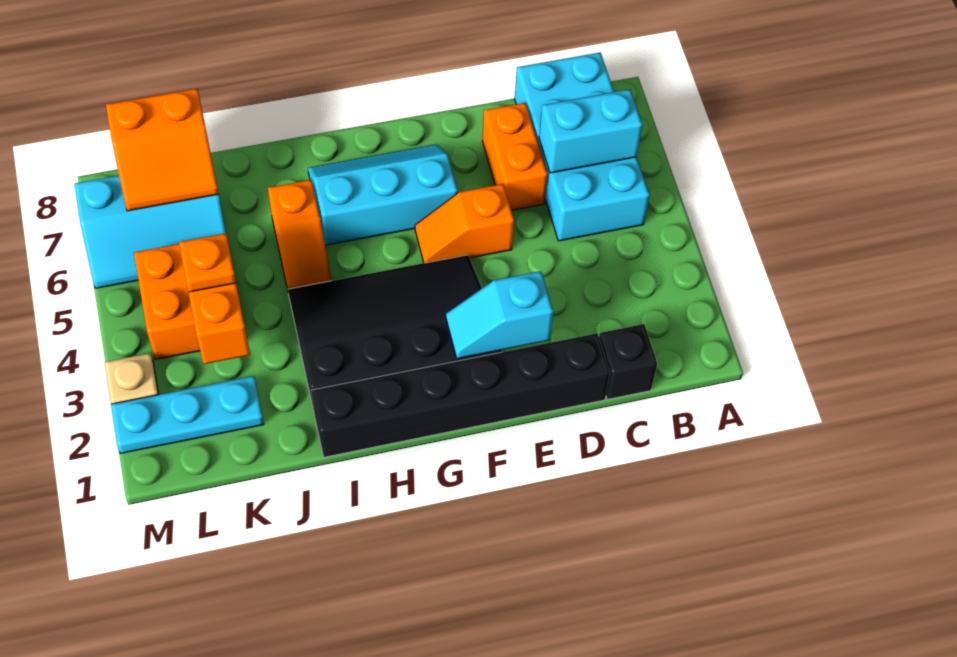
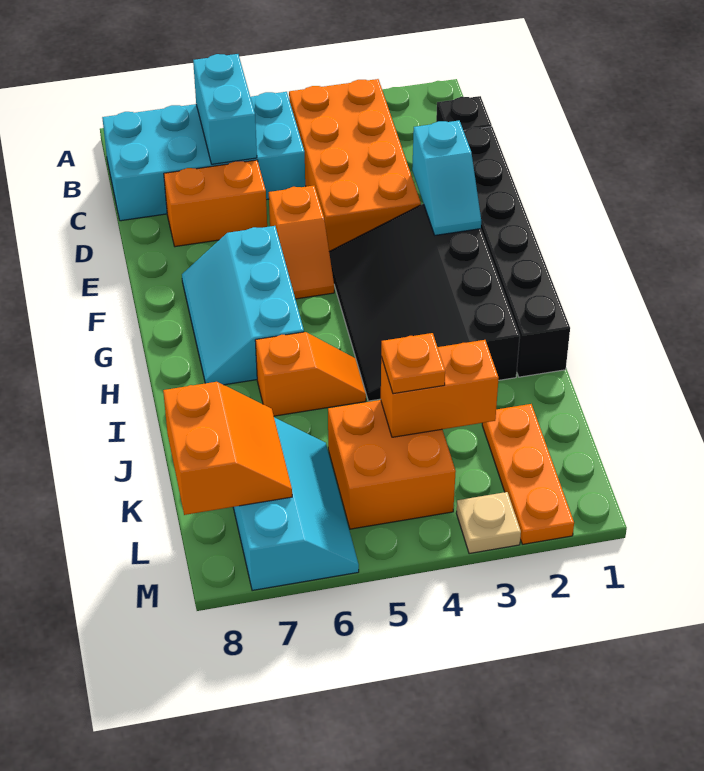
none -> orange 2x4 brick [289,79,421,251]
cyan 1x3 plate [111,376,264,453] -> orange 1x3 plate [482,404,574,544]

